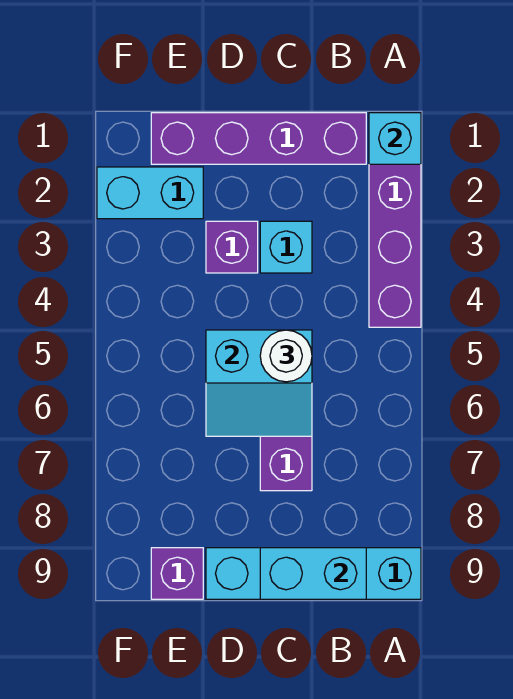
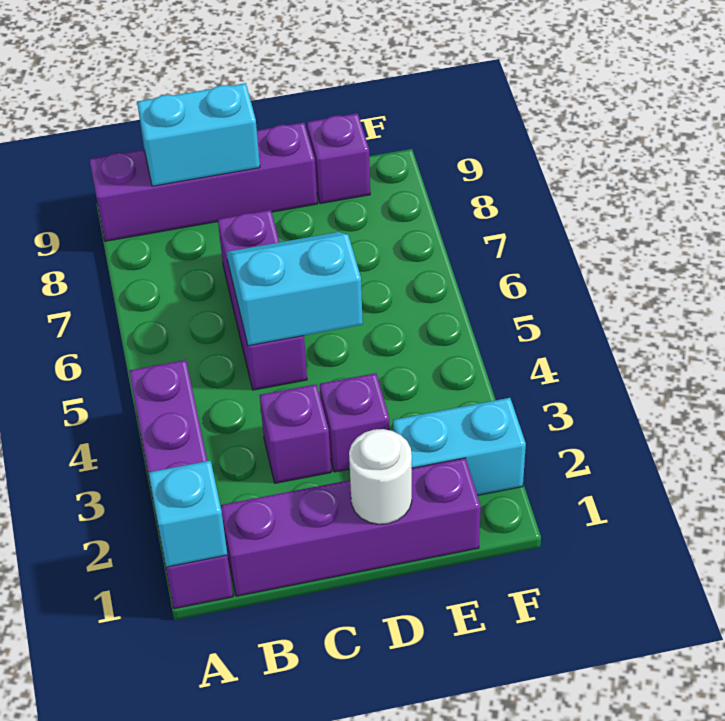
cyan 1x4 brick [206,548,421,599] -> purple 1x4 brick [89,123,317,241]
cyan 1x1 brick [260,221,312,273] -> purple 1x1 brick [260,384,331,483]
white 1x1 round brick [260,330,312,382] -> white 1x1 round brick moved to [349,429,412,524]

